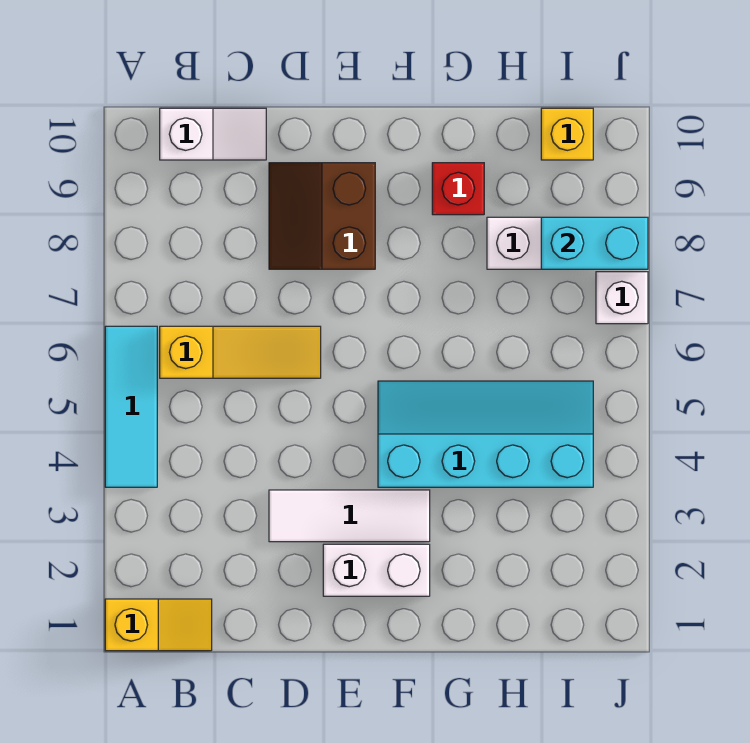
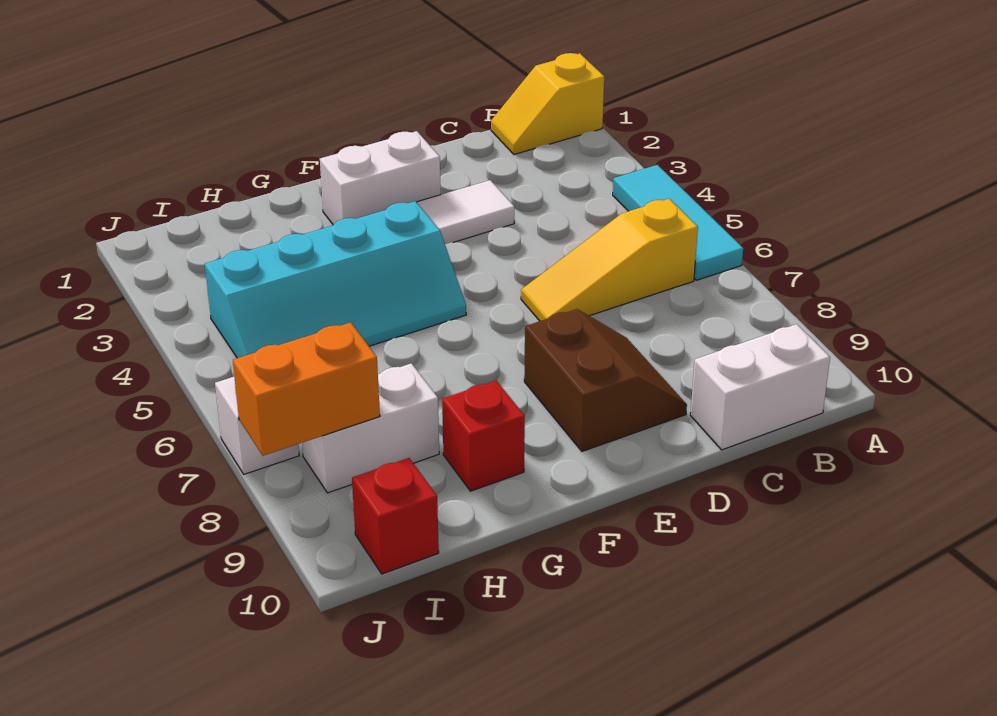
white 1x2 slope [160,108,266,160] -> white 1x2 brick [690,324,830,450]
cyan 1x2 brick [541,217,648,269] -> orange 1x2 brick [233,322,380,456]
yellow 1x1 brick [541,108,593,160] -> red 1x1 brick [352,458,439,574]

